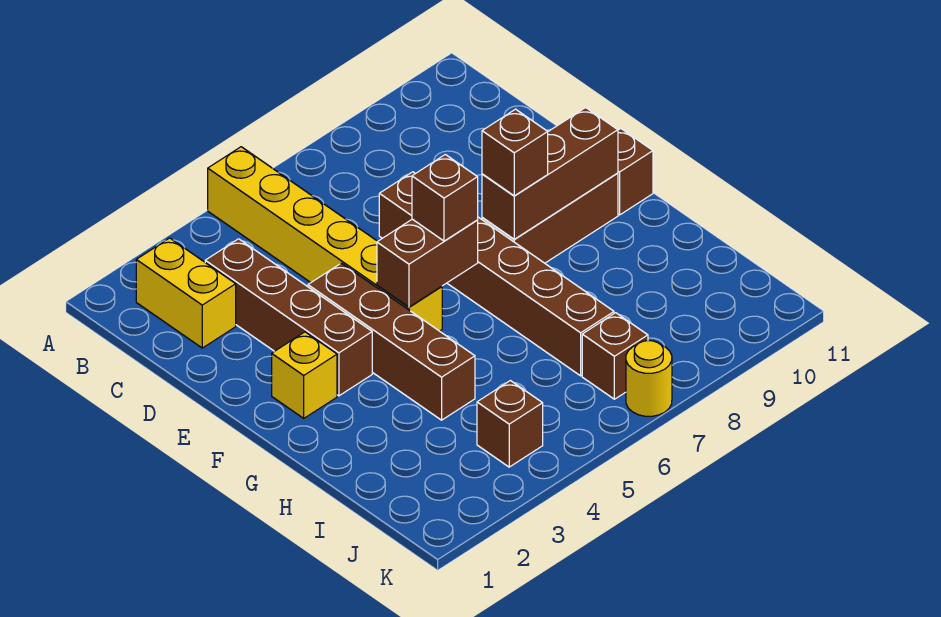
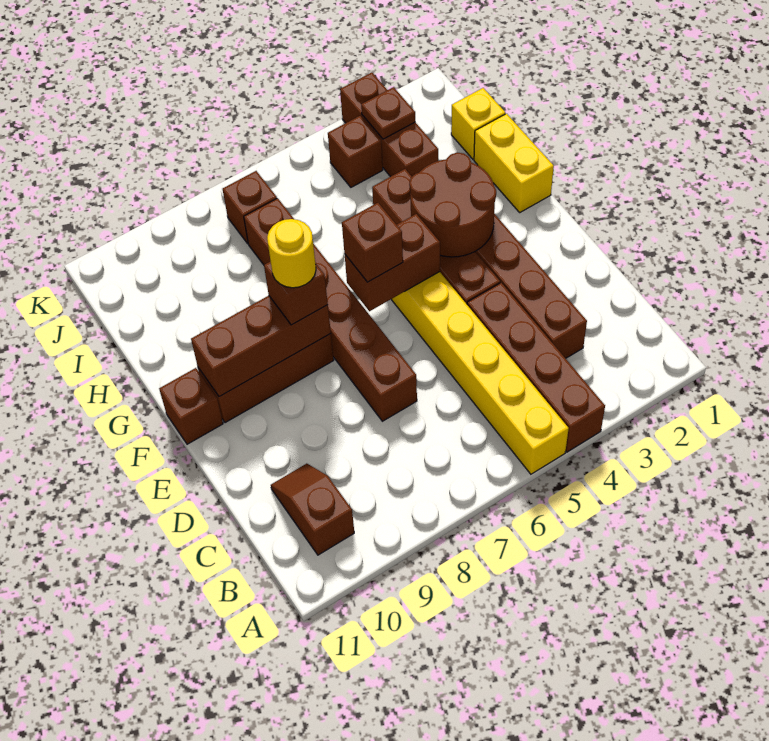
none -> brown 1x4 brick [467,283,605,452]
yellow 1x2 brick [136,238,236,348] -> yellow 1x2 brick moved to [474,114,554,212]
none -> brown 1x2 slope [271,464,354,555]
yellow 1x1 brick [272,332,337,418] -> yellow 1x1 brick moved to [451,88,505,159]
none -> brown 2x2 round brick [409,153,496,257]
none -> brown 1x3 brick [340,72,438,177]
none -> brown 1x1 plate [361,87,415,139]
yellow 1x1 round brick [626,341,672,416] -> yellow 1x1 round brick moved to [267,219,316,288]

